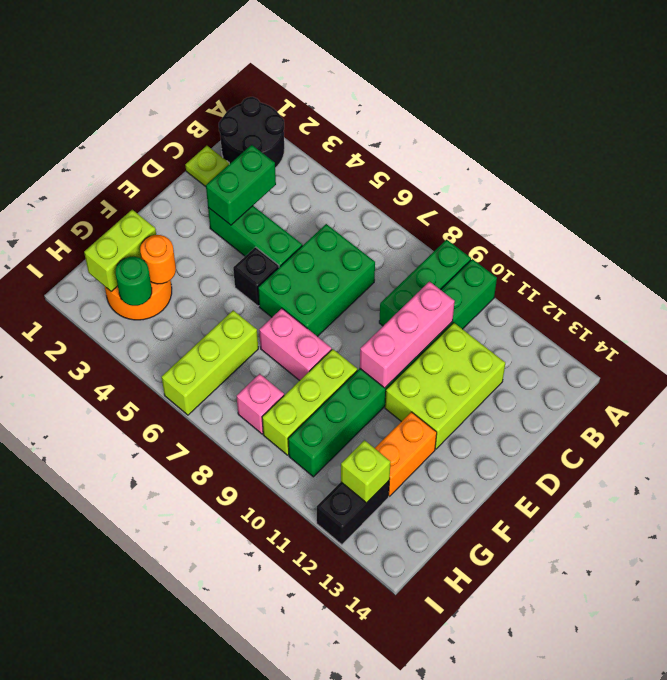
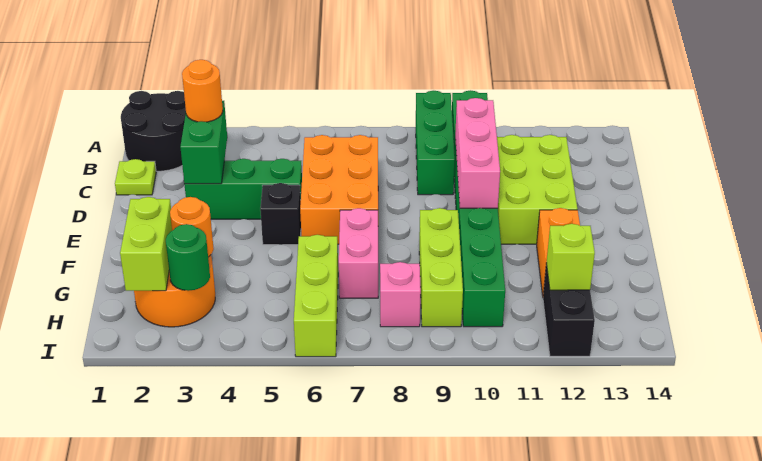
none -> orange 1x1 round brick [182,60,223,122]
green 2x3 brick [258,224,375,337] -> orange 2x3 brick [300,135,378,244]
pink 1x2 brick [259,308,332,381] -> pink 1x2 brick turned to [339,208,378,298]

